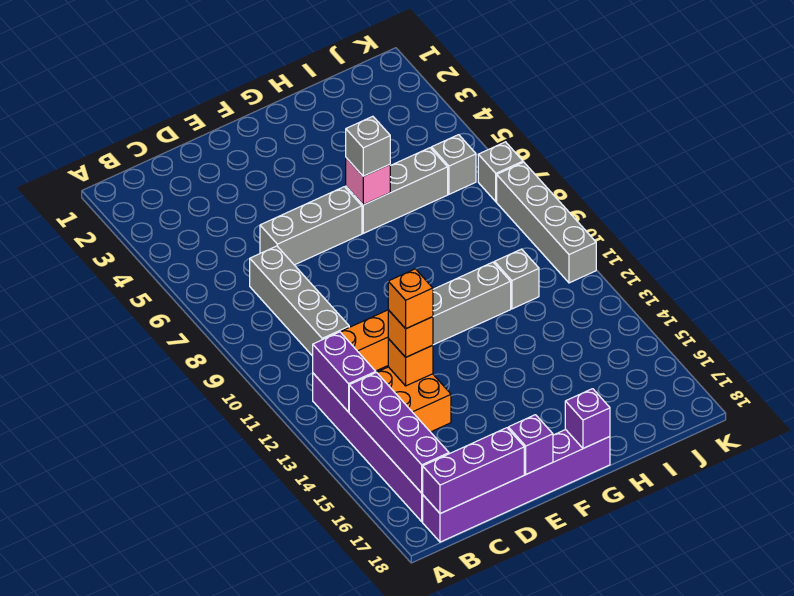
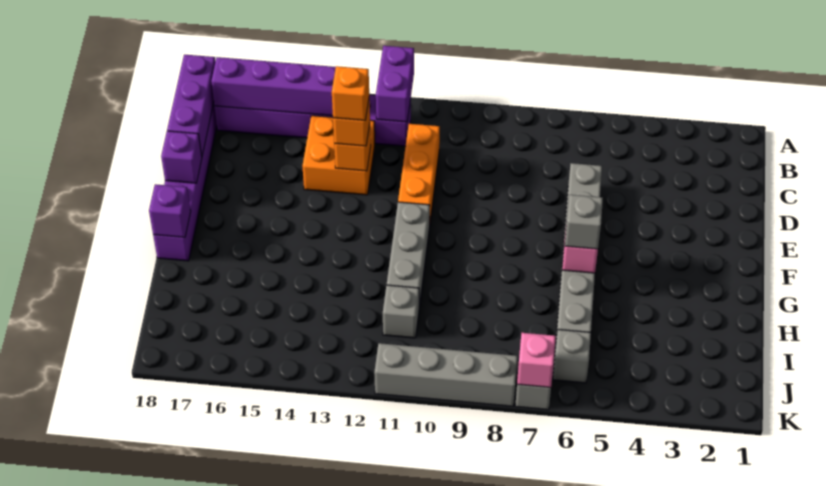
purple 1x2 brick [313,332,376,412] -> purple 1x2 brick turned to [376,46,414,122]
grey 1x4 brick [250,246,349,356] -> none
none -> pink 1x1 brick [517,333,556,387]

